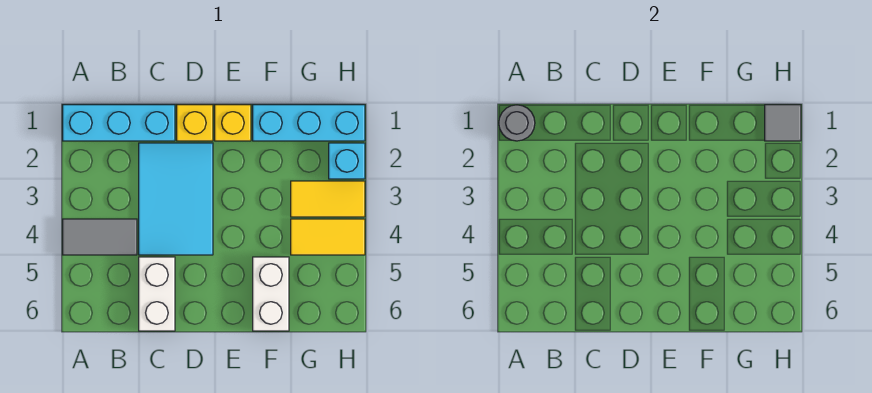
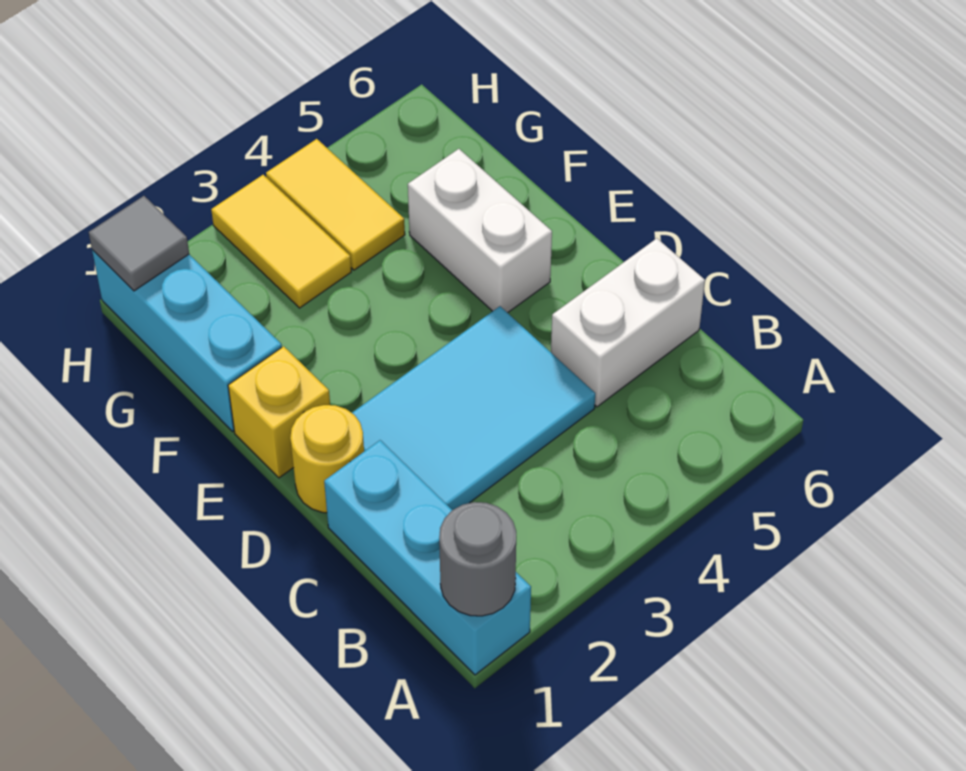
grey 1x2 tile [63,219,137,255] -> none
yellow 1x1 brick [177,105,213,141] -> yellow 1x1 round brick [290,405,364,513]
white 1x2 brick [253,257,289,331] -> white 1x2 brick turned to [408,149,552,313]
cyan 1x1 brick [329,143,365,179] -> none

